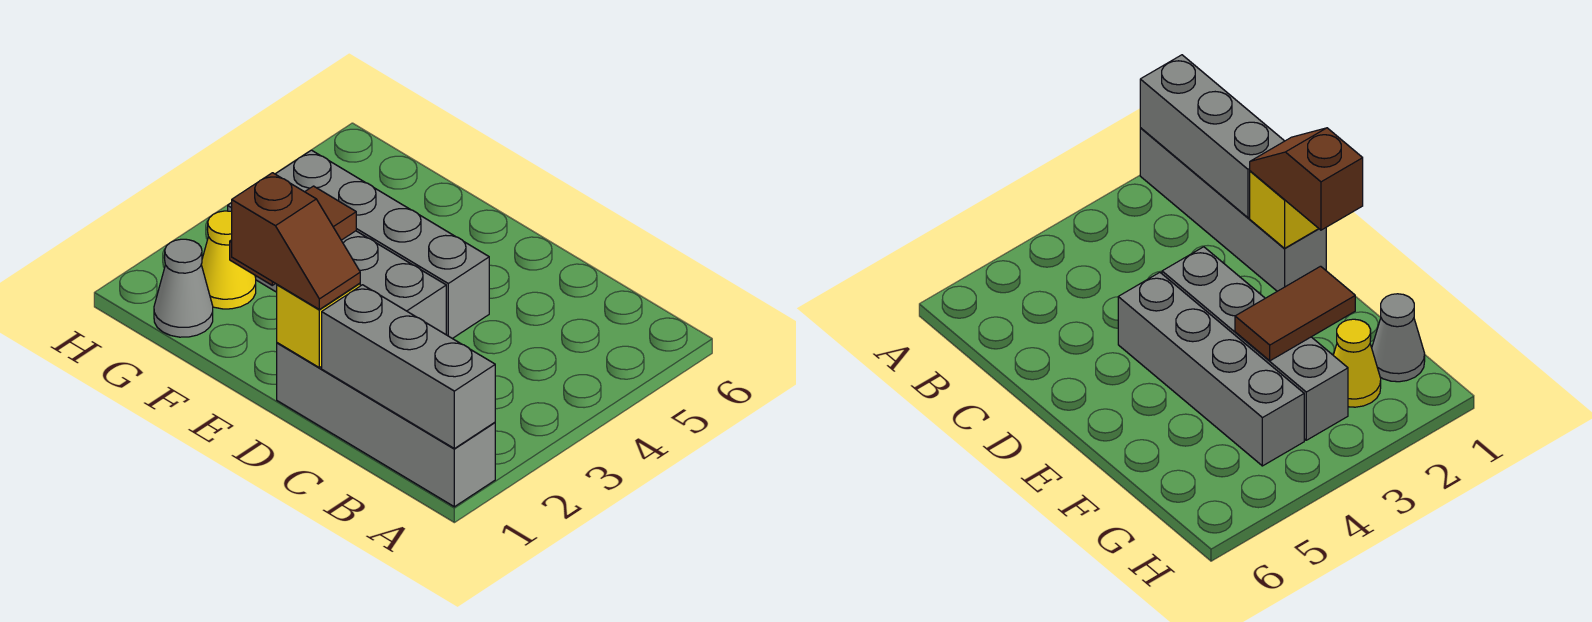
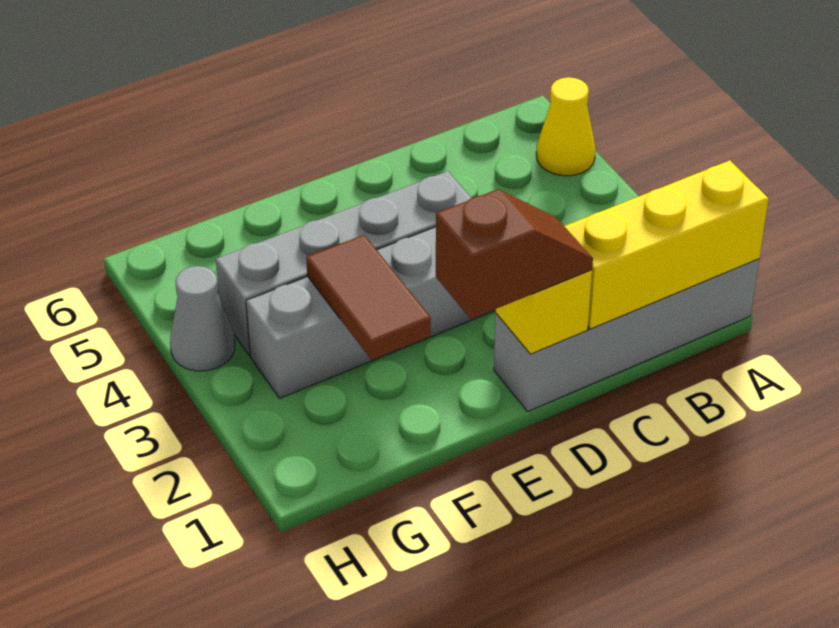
grey 1x3 brick [322,285,495,449] -> yellow 1x3 brick [564,161,768,329]
grey 1x1 cone [154,239,213,337] -> grey 1x1 cone moved to [170,266,235,371]
yellow 1x1 cone [201,211,256,309] -> yellow 1x1 cone moved to [536,77,596,176]

